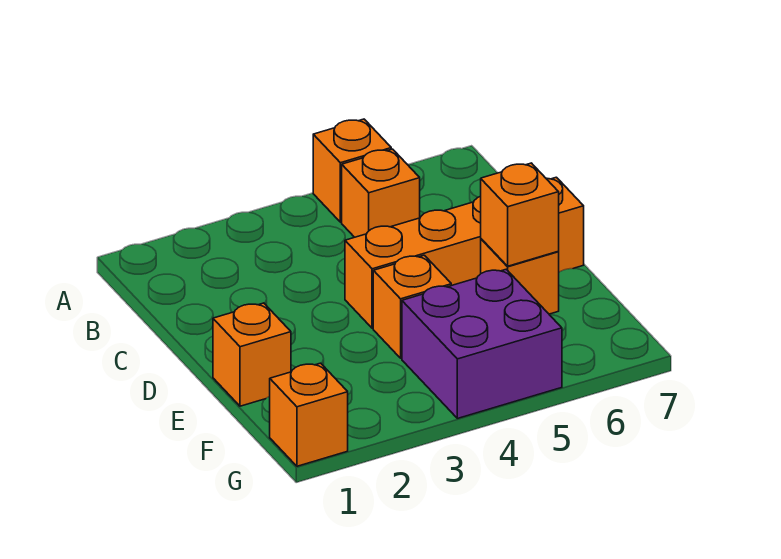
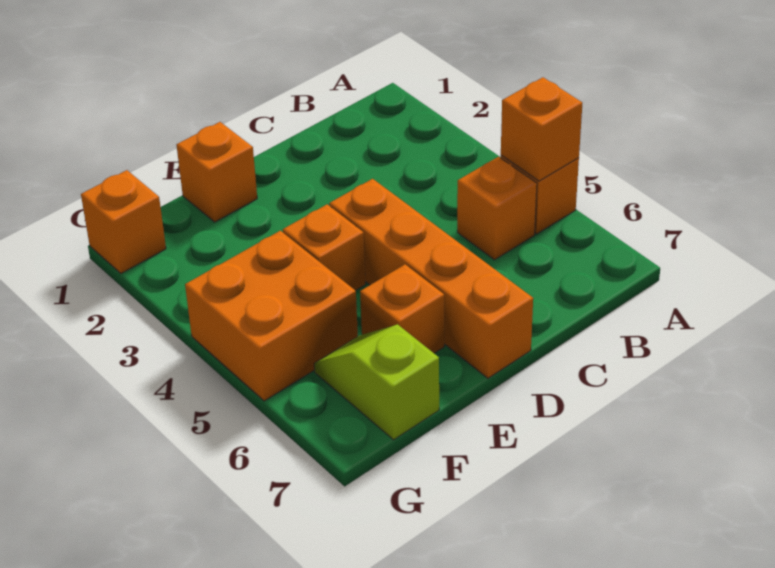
orange 1x1 brick [481,163,559,266] -> orange 1x1 brick moved to [501,77,582,181]
purple 2x2 brick [402,269,562,418] -> orange 2x2 brick [185,231,358,401]
none -> lime 1x2 slope [314,324,439,440]

